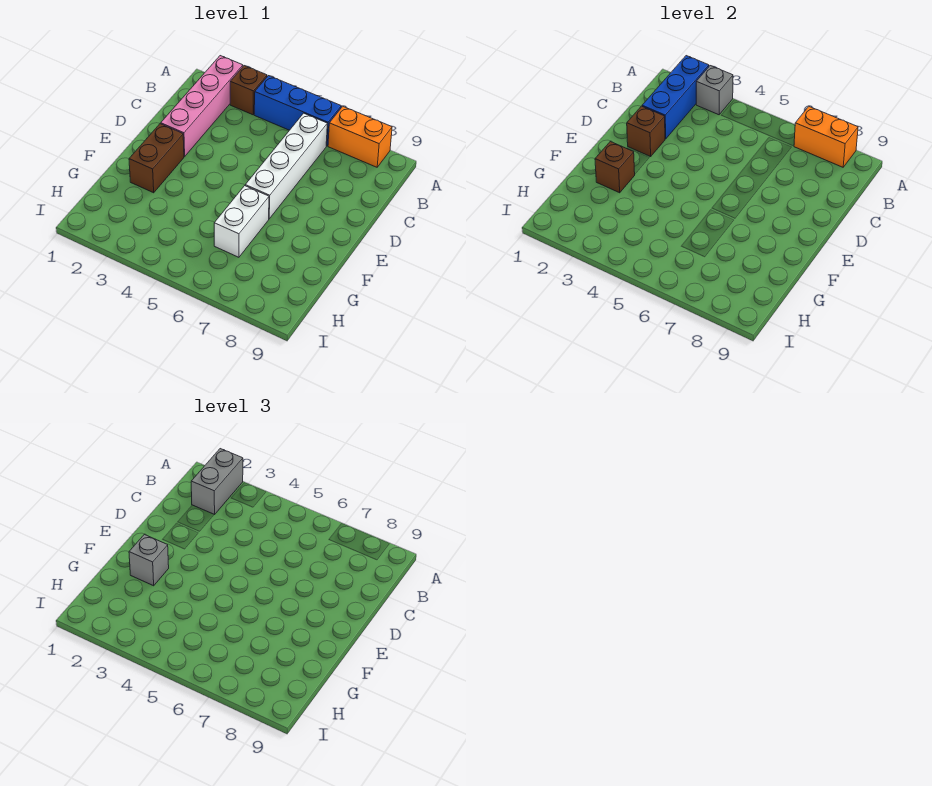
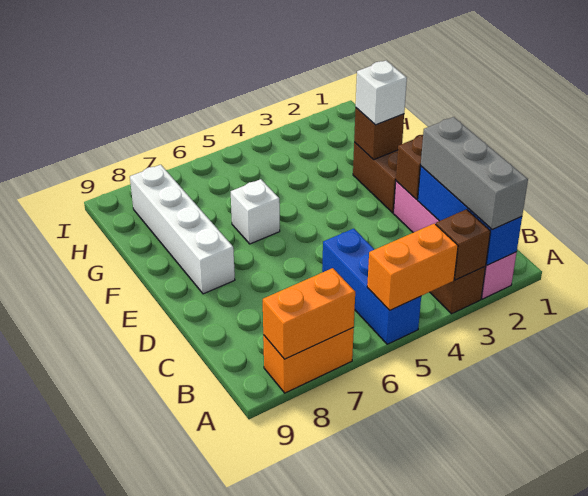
grey 1x2 brick [191,449,243,515] -> grey 1x3 brick [421,117,528,230]
grey 1x1 brick [696,66,733,115] -> brown 1x1 brick [436,209,490,280]
blue 1x3 brick [254,76,341,146] -> blue 1x3 brick turned to [322,229,421,344]
none -> orange 1x2 brick [367,223,458,310]
white 1x4 brick [245,113,327,219] -> white 1x4 brick moved to [130,165,235,294]
grey 1x1 brick [129,534,169,586] -> white 1x1 brick [356,61,407,125]
white 1x2 brick [214,186,269,257] -> white 1x1 brick [231,179,280,244]

